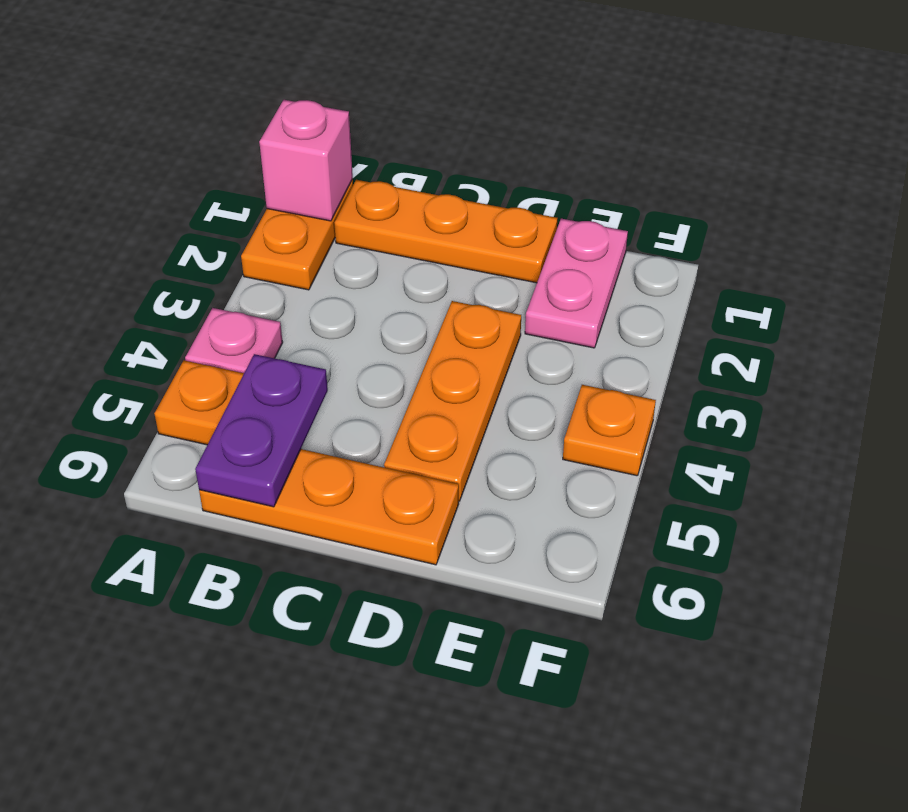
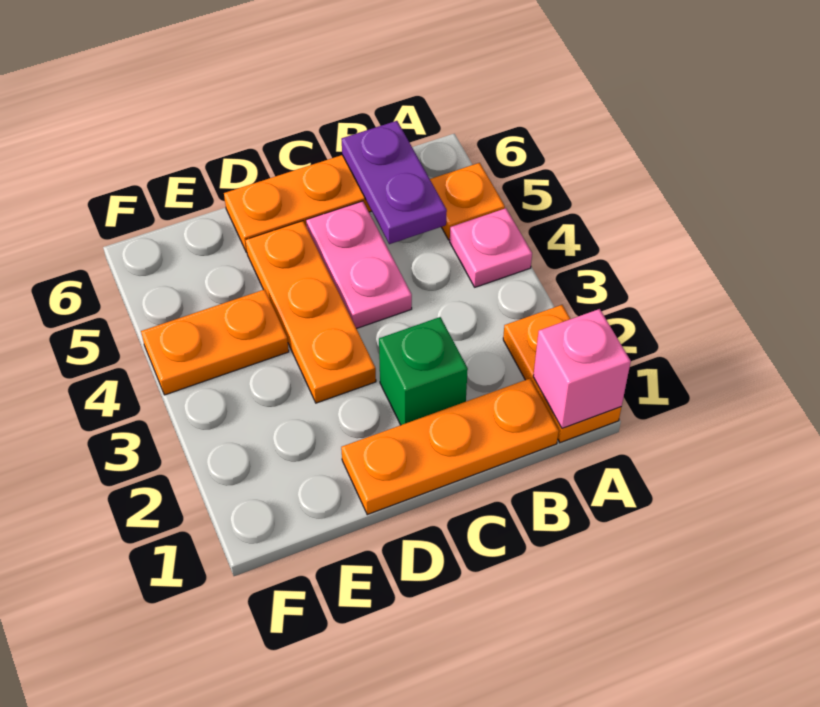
none -> green 1x1 brick [379,317,468,425]
pink 1x2 plate [525,219,628,348] -> pink 1x2 plate moved to [306,201,412,329]
orange 1x1 plate [563,385,656,476] -> orange 1x2 plate [141,289,289,395]

